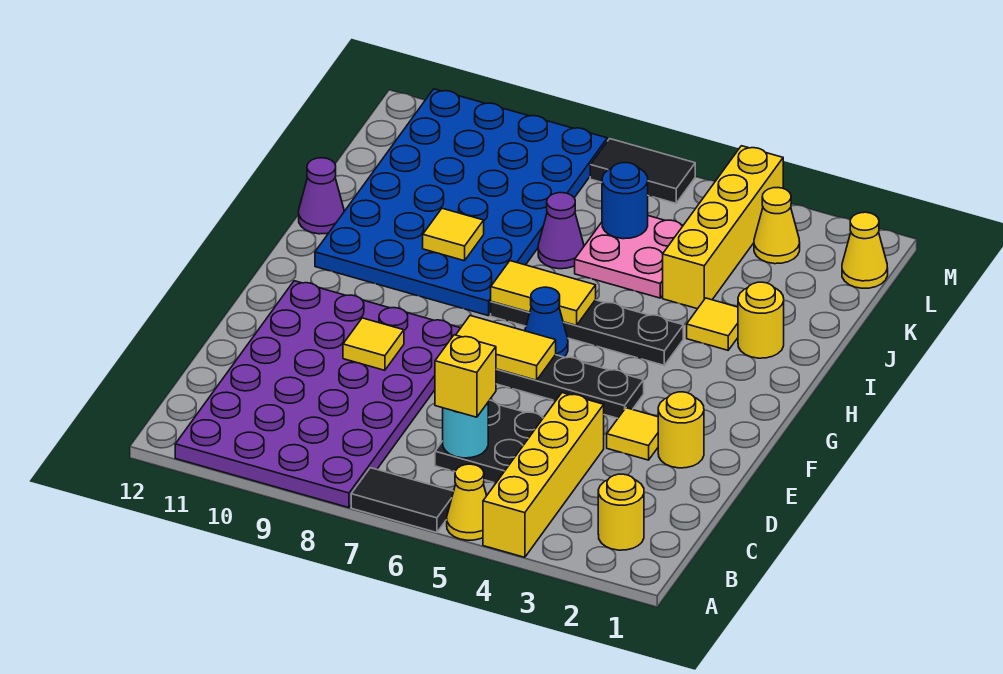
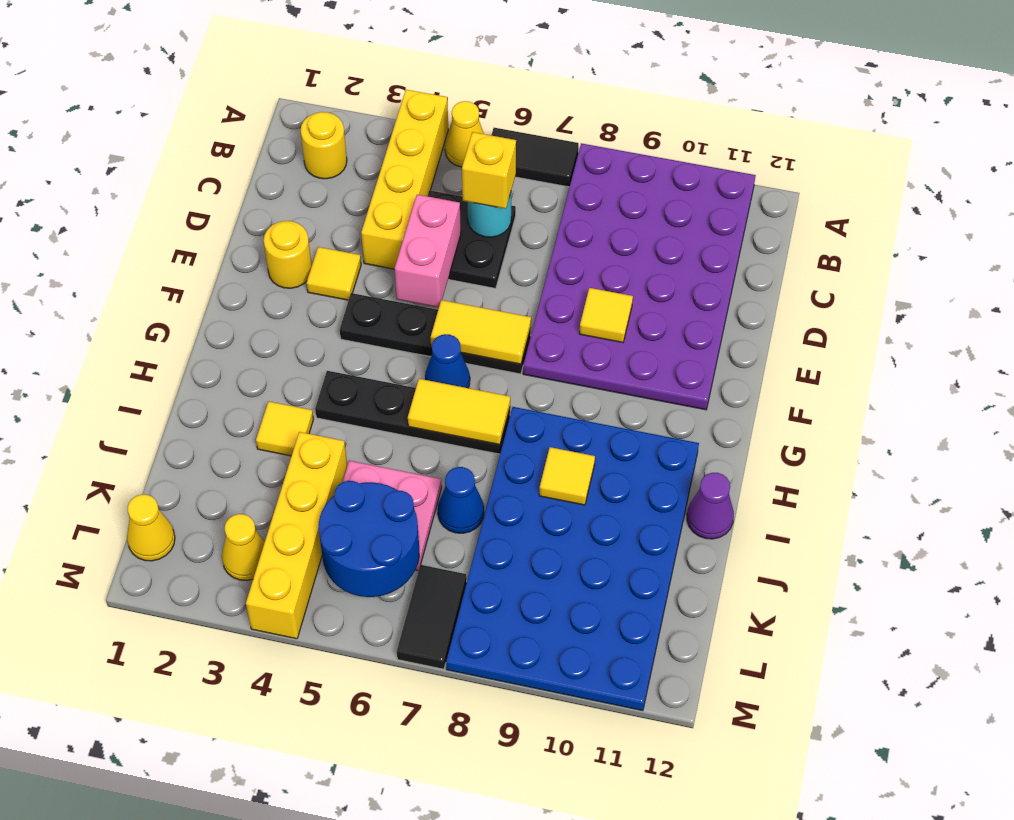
none -> pink 1x2 brick [395,195,461,307]
yellow 1x1 round brick [738,282,784,358] -> none
purple 1x1 cone [538,193,584,269] -> blue 1x1 cone [438,467,484,533]
blue 1x1 round brick [602,163,648,239] -> blue 2x2 round brick [319,481,419,597]
black 1x2 tile [590,139,695,203] -> black 1x2 tile turned to [397,565,467,669]

